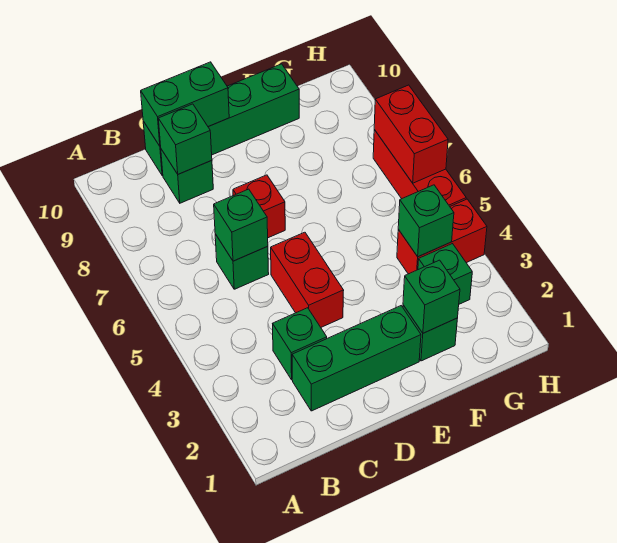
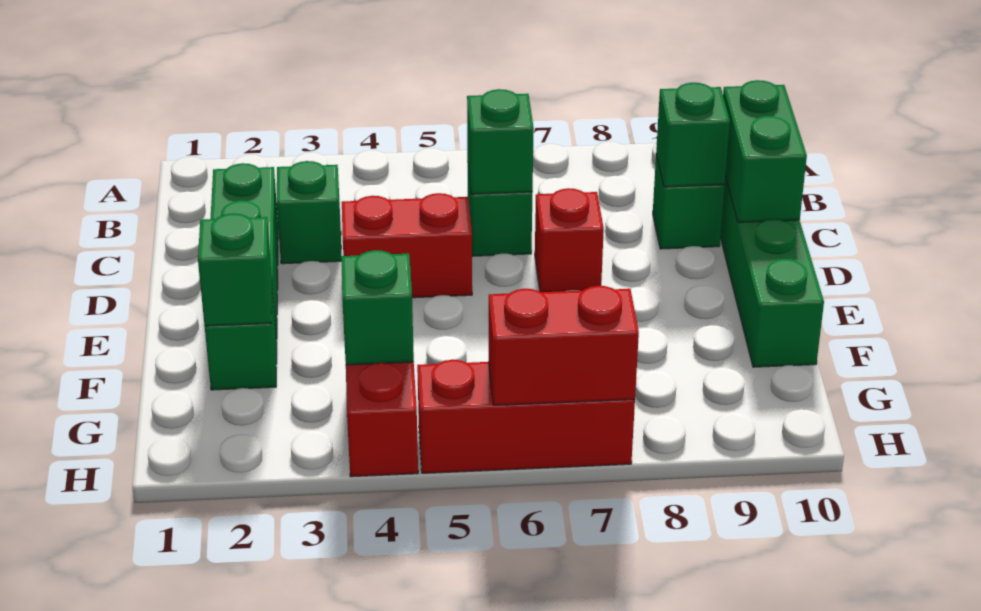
green 1x1 brick [418,244,472,304] -> none

